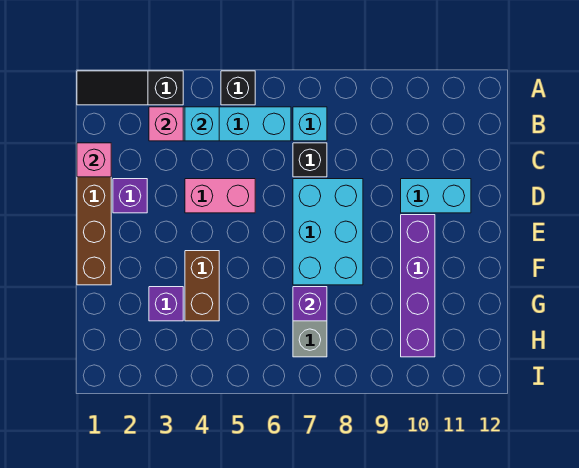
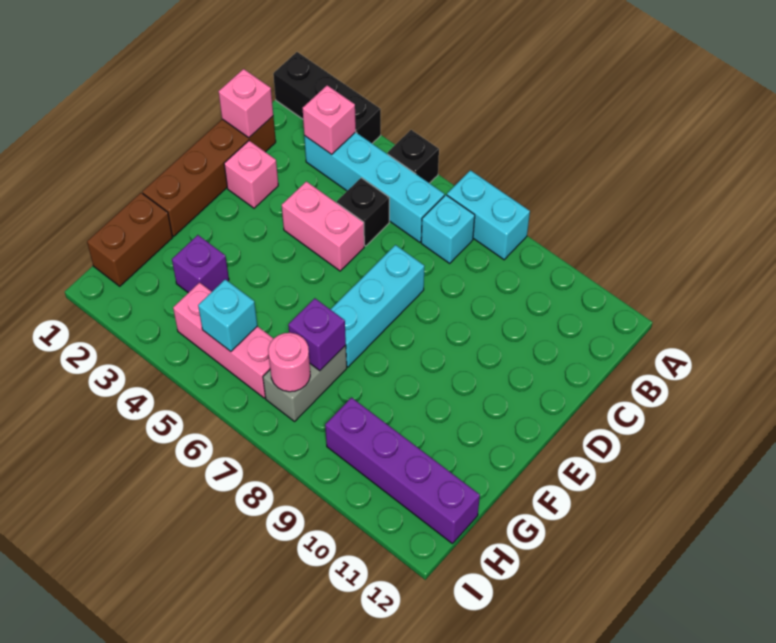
black 1x3 slope [77,71,183,105] -> black 1x3 brick [273,52,381,143]
cyan 1x1 brick [185,107,219,141] -> cyan 1x1 brick moved to [198,279,257,351]
black 1x1 brick [293,143,327,177] -> black 1x1 brick moved to [337,178,389,246]
purple 1x1 brick [113,179,147,213] -> pink 1x1 brick [224,141,278,208]
cyan 2x3 brick [293,179,363,285] -> cyan 1x3 brick [330,245,424,367]
cyan 1x2 brick [401,179,471,213] -> cyan 1x2 brick moved to [447,170,530,260]
purple 1x4 brick [401,215,435,357] -> purple 1x4 brick turned to [325,398,480,543]
brown 1x2 brick [185,251,219,321] -> brown 1x2 brick moved to [87,193,173,286]
none -> pink 1x3 brick [173,282,274,398]
none -> pink 1x1 round brick [268,333,310,392]

